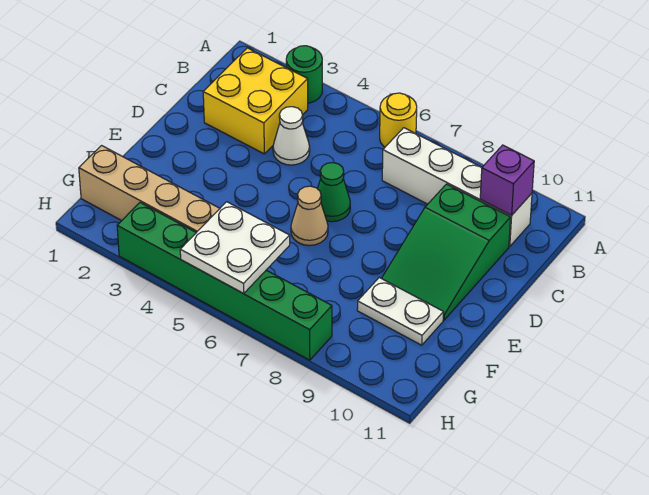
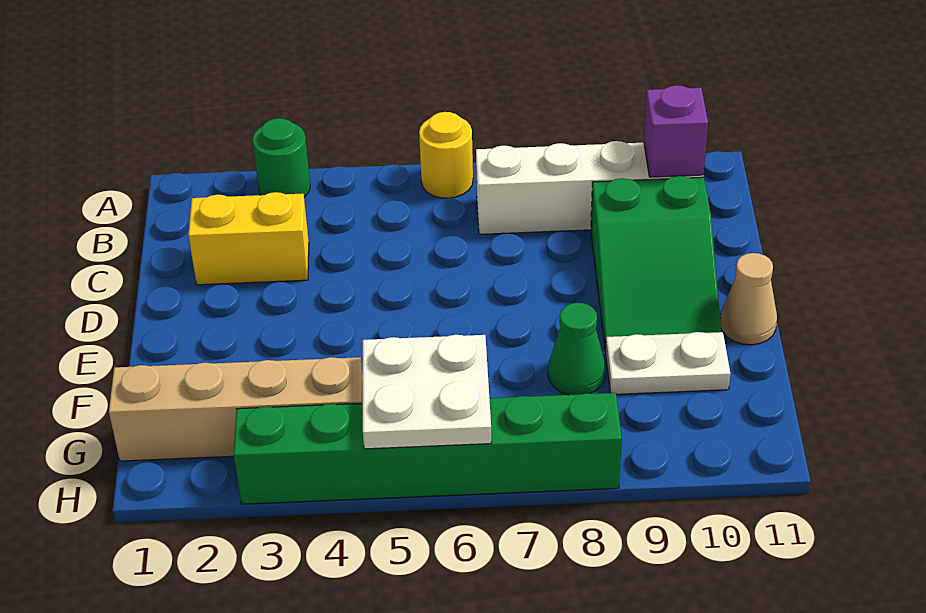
yellow 2x2 brick [203,48,308,154] -> yellow 1x2 brick [188,192,309,285]
white 1x1 cone [273,107,310,165] -> none
green 1x1 cone [318,163,350,222] -> green 1x1 cone moved to [548,303,606,395]
tan 1x1 cone [291,186,328,246] -> tan 1x1 cone moved to [720,253,777,345]

